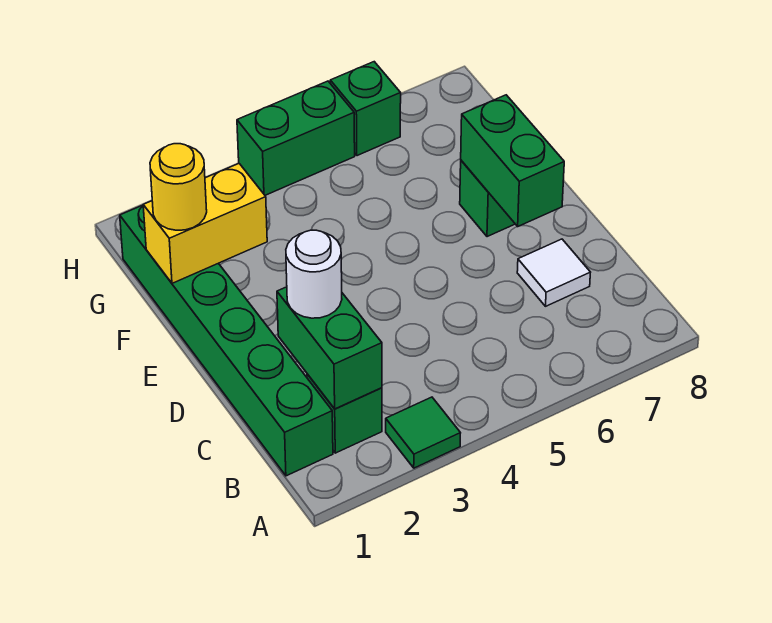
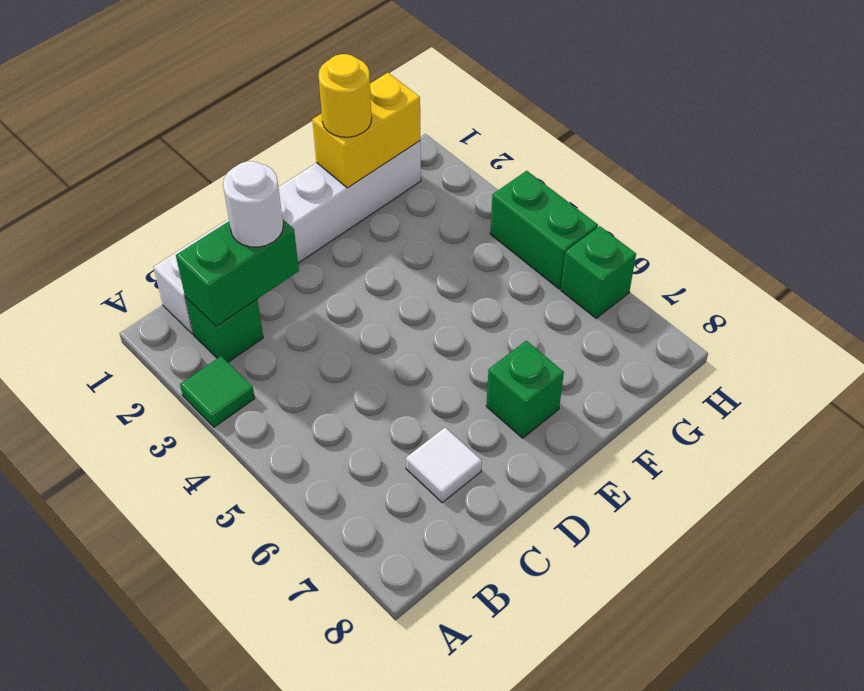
green 1x6 brick [120,205,333,476] -> white 1x6 brick [154,141,421,334]
green 1x2 brick [461,95,564,227] -> none
yellow 1x2 brick [143,163,267,283] -> yellow 1x2 brick turned to [312,73,420,188]

